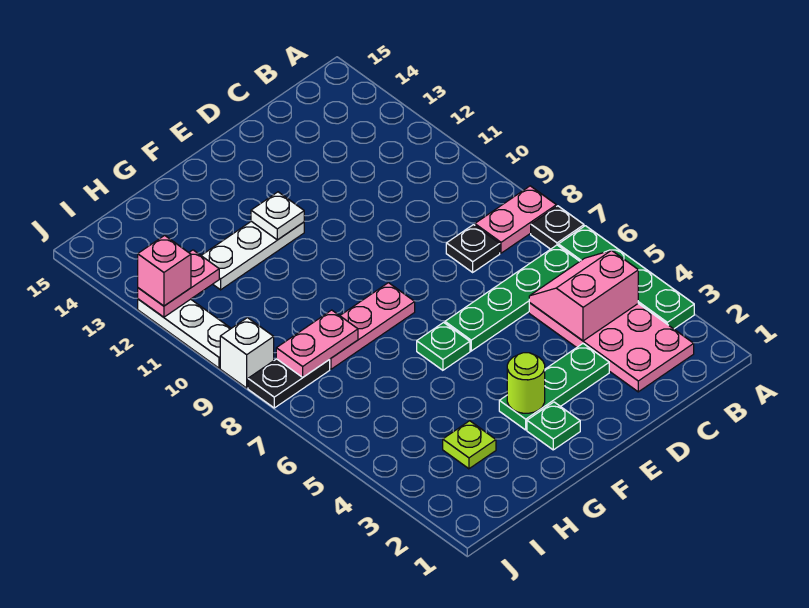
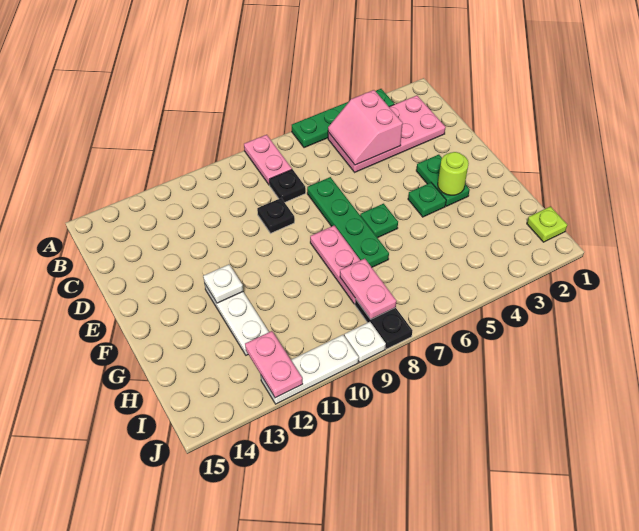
black 1x1 plate [531,206,584,249] -> black 1x1 plate moved to [257,198,294,233]
green 1x4 plate [445,245,580,351] -> green 1x4 plate moved to [307,177,389,267]
green 1x3 plate [499,344,609,430] -> green 1x2 plate [416,155,470,206]
green 1x1 plate [527,402,580,450] -> green 1x1 plate moved to [408,183,446,217]
lime 1x1 plate [443,421,496,469] -> lime 1x1 plate moved to [527,207,567,242]
white 1x1 brick [220,318,274,388] -> white 1x1 plate [344,322,386,362]
pink 1x1 brick [138,235,191,306] -> none

